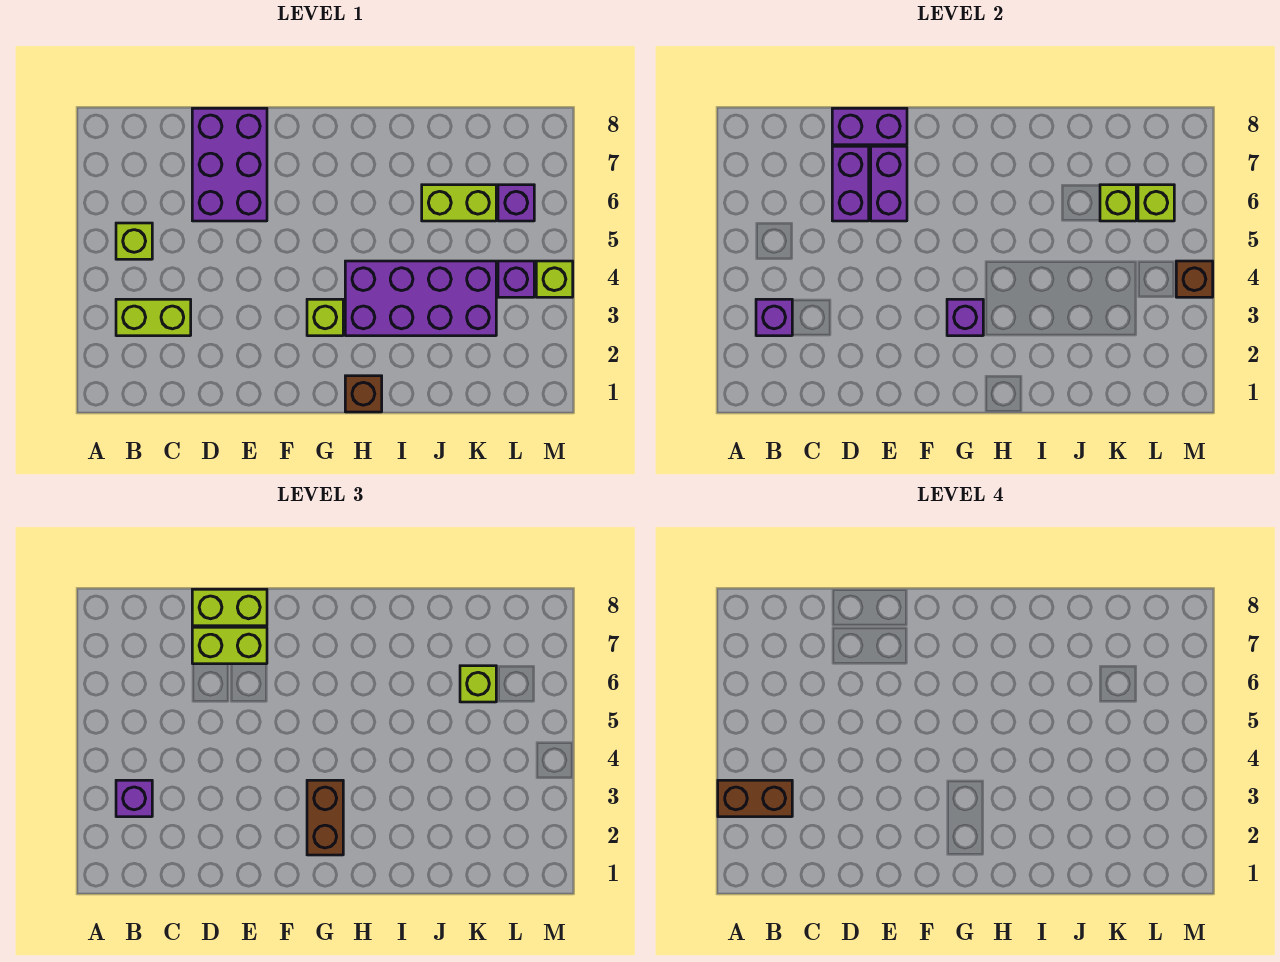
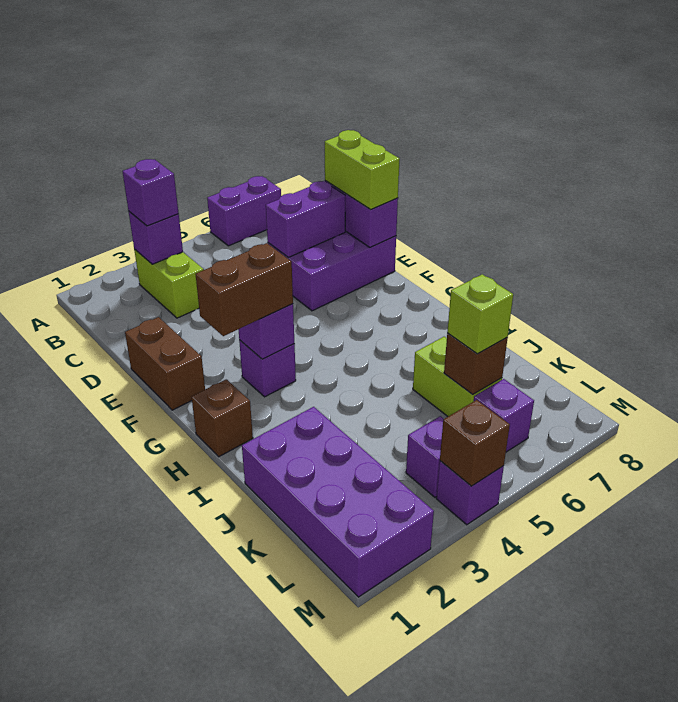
brown 1x2 brick [718,780,792,817] -> brown 1x2 brick moved to [125,317,205,410]
lime 1x1 brick [116,223,152,259] -> none
lime 1x2 brick [192,627,267,664] -> none
purple 1x2 brick [871,146,907,221] -> purple 1x2 brick moved to [207,176,281,246]
lime 1x1 brick [307,299,343,336] -> purple 1x1 brick [239,340,296,397]
purple 2x4 brick [345,261,496,336] -> purple 2x4 brick moved to [242,407,434,597]
lime 1x1 brick [1100,185,1136,221] -> brown 1x1 brick [444,333,508,394]
lime 1x1 brick [1138,185,1174,221] -> none
lime 1x1 brick [536,261,573,297] -> purple 1x1 brick [436,461,504,525]

